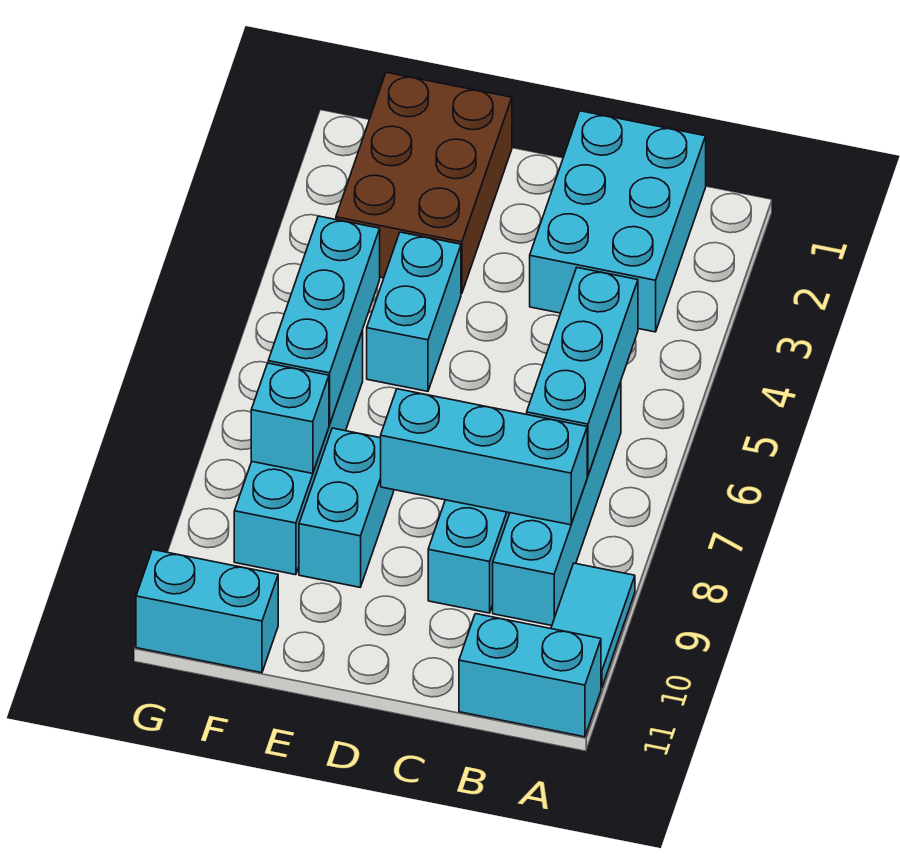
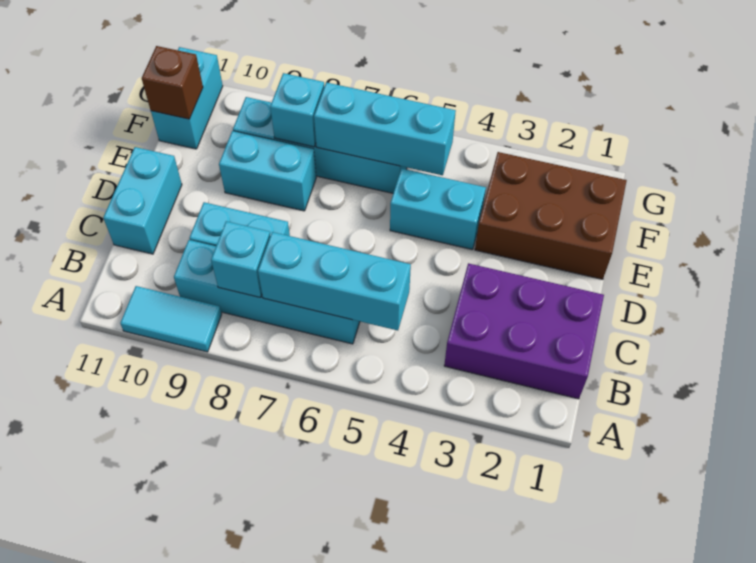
cyan 1x2 brick [459,614,601,737] -> cyan 1x2 brick moved to [103,147,182,254]
cyan 2x3 brick [530,111,706,332] -> purple 2x3 brick [444,263,604,399]
cyan 1x3 brick [381,389,587,525] -> cyan 1x1 brick [211,221,270,298]
none -> brown 1x1 brick [142,46,203,119]

